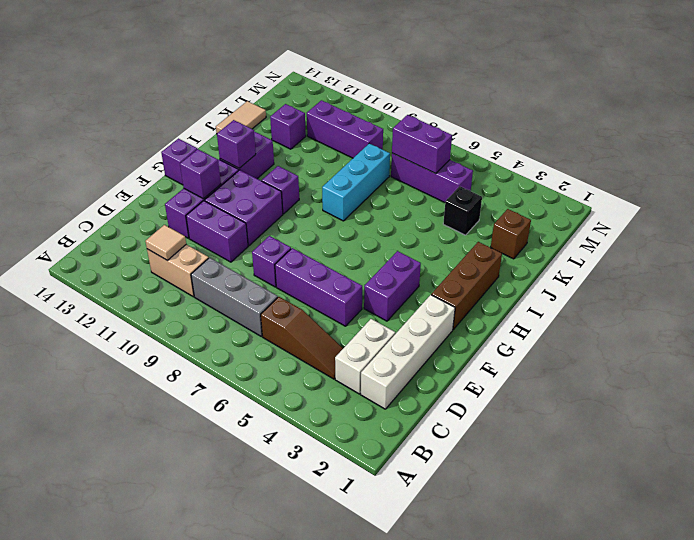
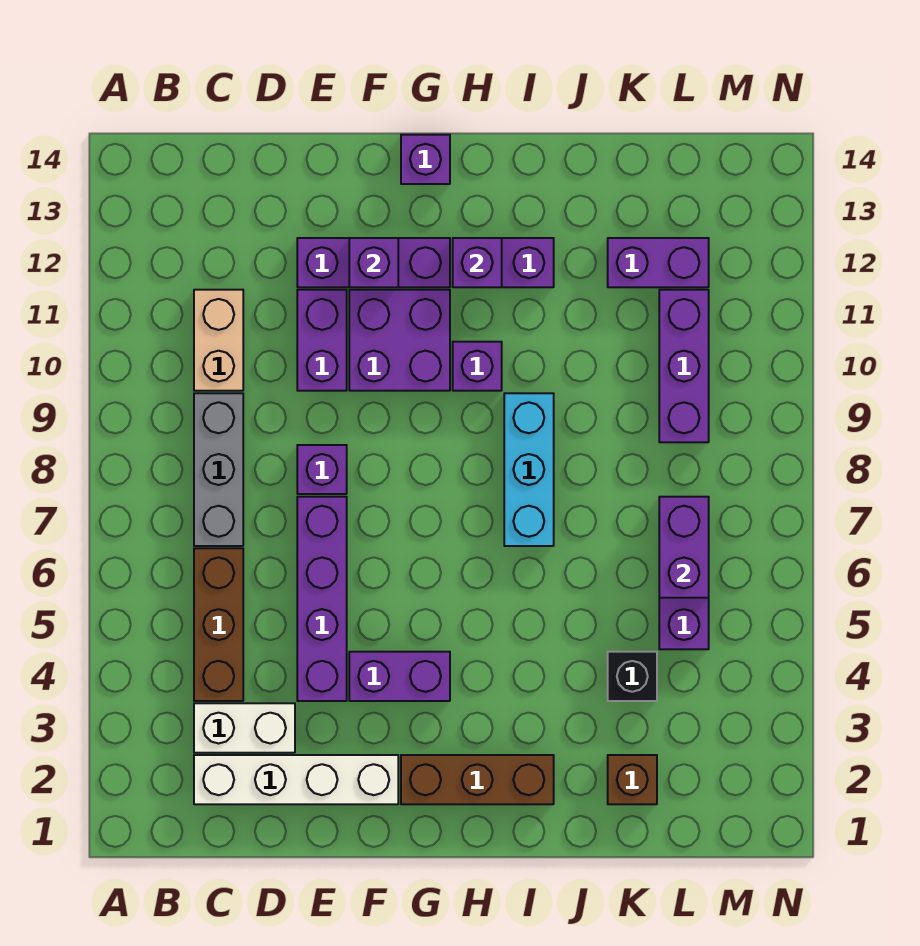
brown 1x3 slope [261,297,343,379] -> brown 1x3 brick [194,548,243,701]
tan 1x1 tile [145,225,186,261] -> none
purple 1x3 brick [275,248,362,326] -> purple 1x4 brick [297,497,347,701]
cyan 1x3 brick [322,144,390,221] -> cyan 1x3 brick turned to [504,393,554,546]
tan 1x2 tile [216,101,266,134] -> none
purple 1x1 brick [270,104,306,149] -> purple 1x2 brick [608,238,709,287]

